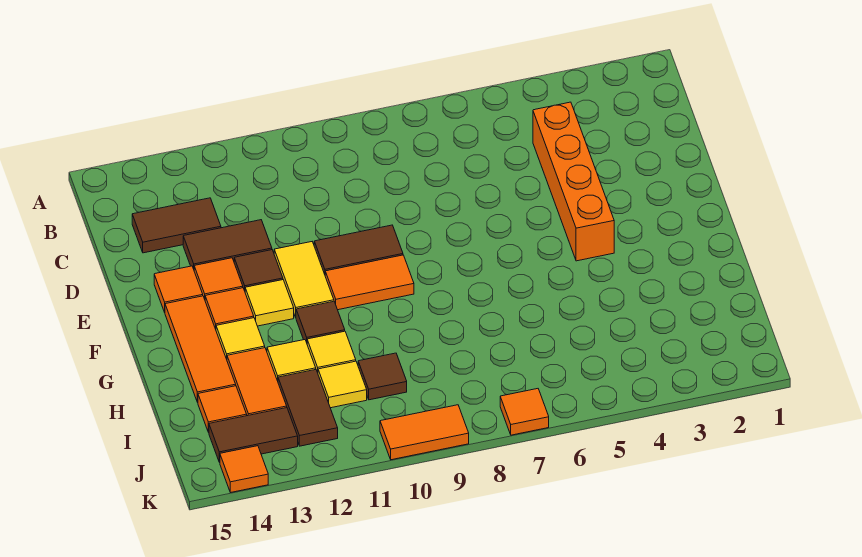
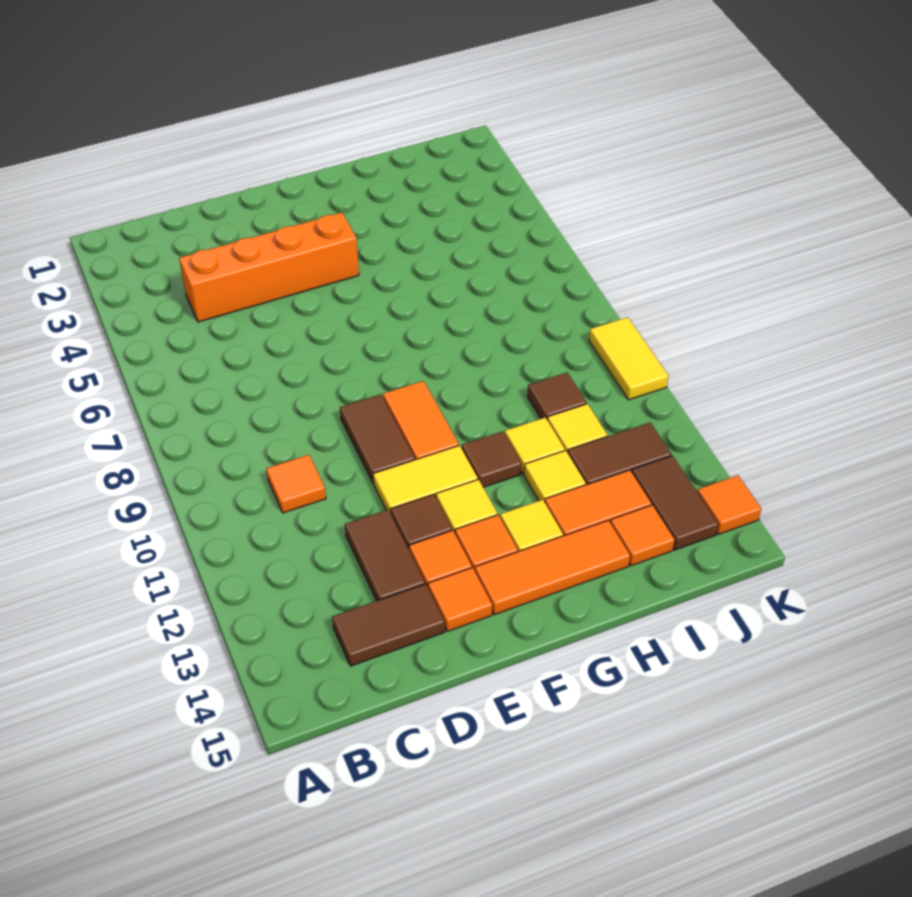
brown 1x2 tile [132,198,221,253] -> brown 1x2 tile turned to [332,584,445,666]
orange 1x1 tile [500,389,549,435] -> orange 1x1 tile moved to [266,455,326,513]
orange 1x2 tile [380,405,469,460] -> yellow 1x2 tile [589,317,668,400]

